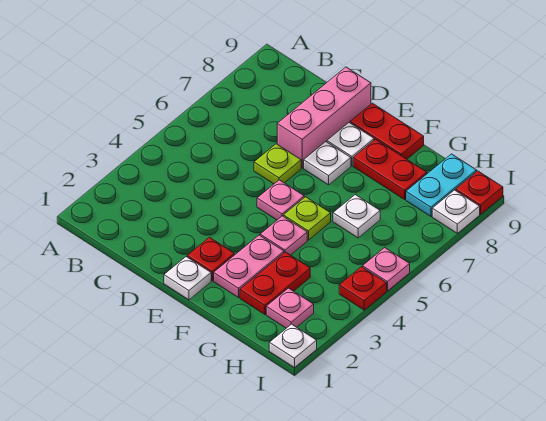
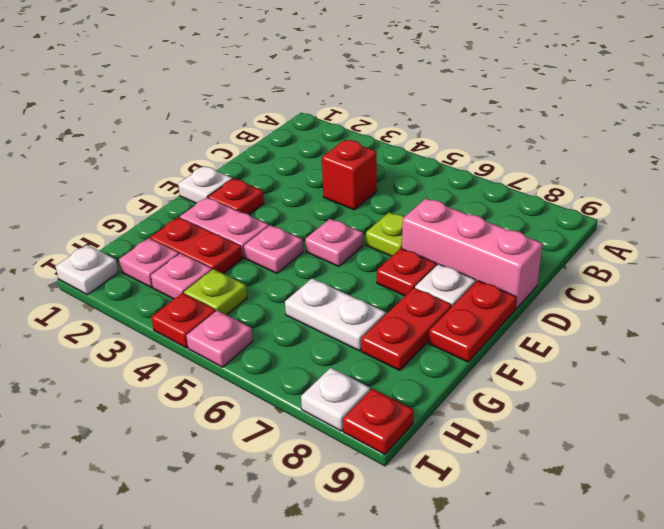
none -> red 1x1 brick [322,140,377,210]
white 1x1 plate [304,142,351,185] -> red 1x1 plate [377,248,437,296]
lime 1x1 plate [283,197,331,240] -> lime 1x1 plate moved to [184,269,247,315]
white 1x1 plate [333,195,380,238] -> white 1x2 plate [285,278,386,351]
none -> pink 1x1 plate [151,253,212,299]
cyan 1x2 plate [406,154,477,216] -> none

